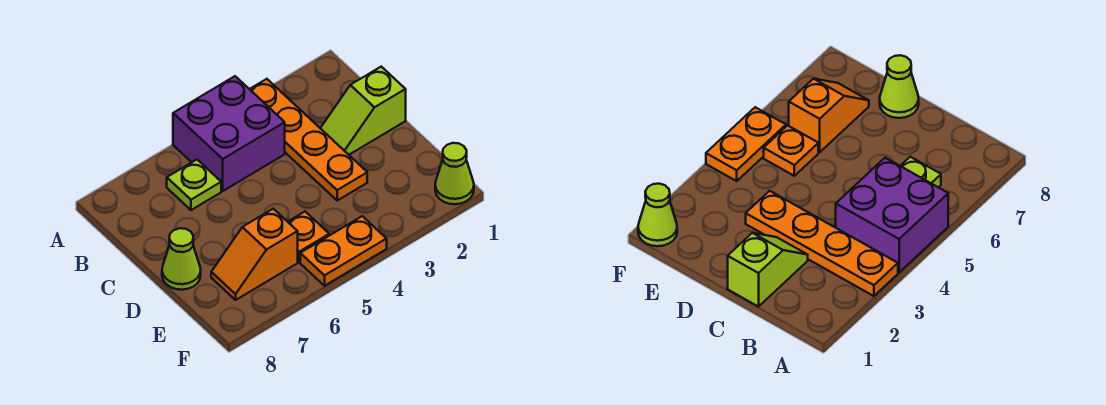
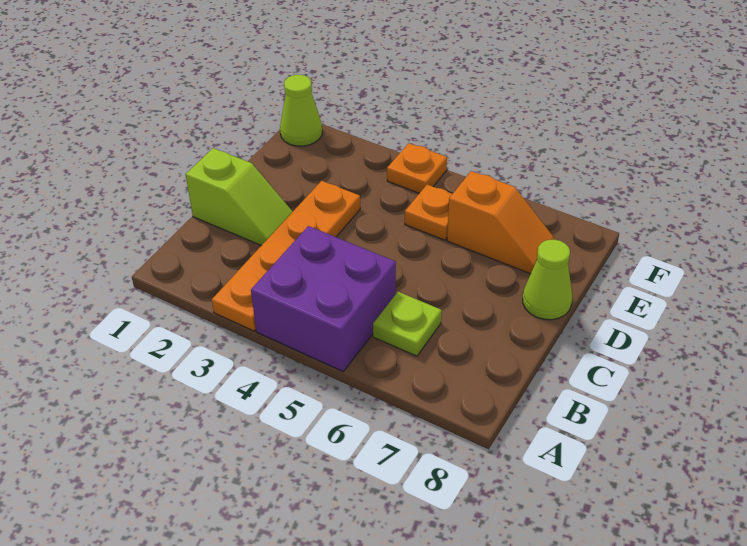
orange 1x2 plate [300,216,387,286] -> orange 1x1 plate [387,143,447,193]

